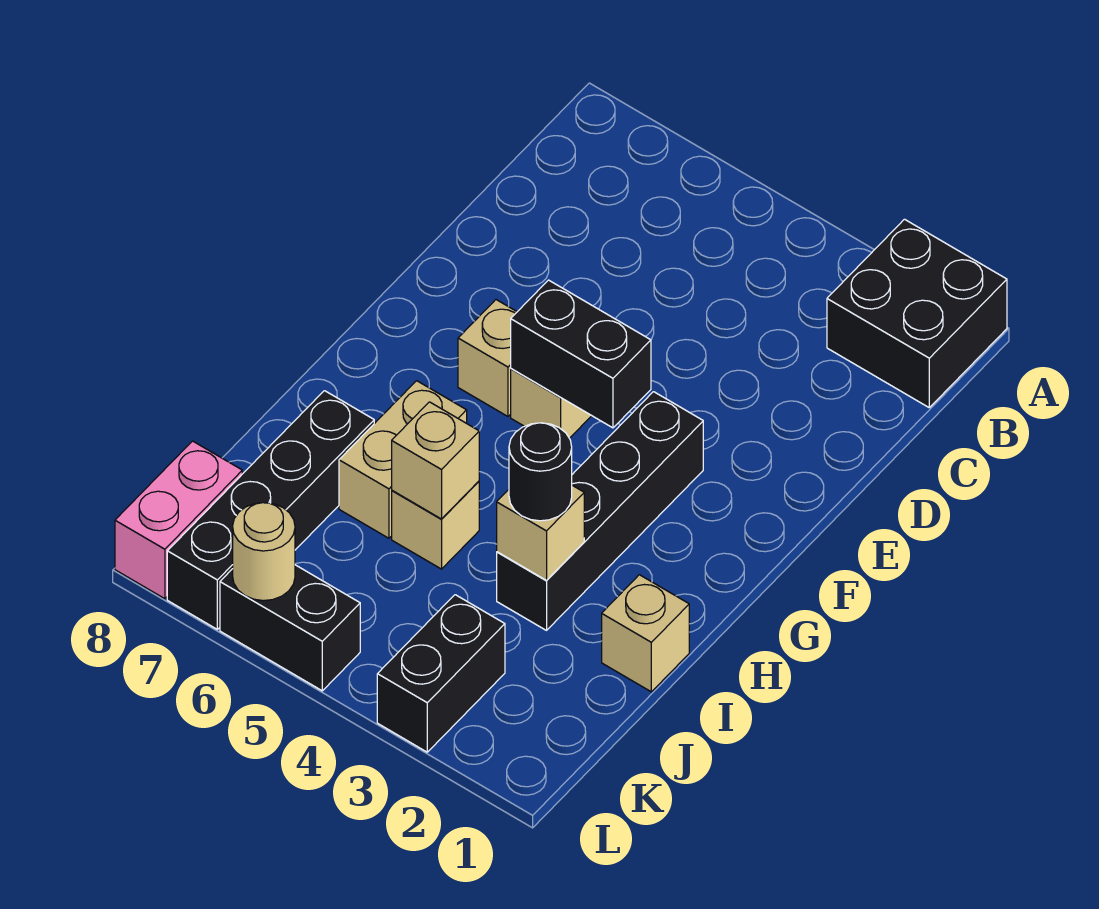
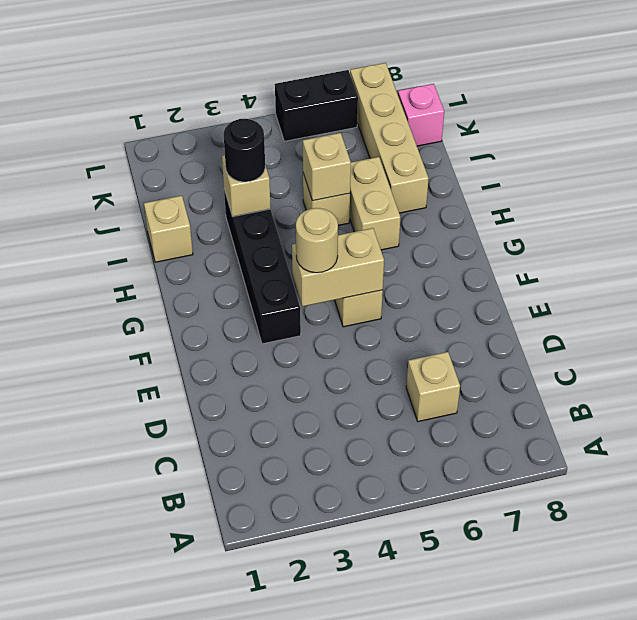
black 2x2 brick [827,219,1007,407] -> none
black 1x2 brick [511,280,651,428] -> tan 1x2 brick [292,228,384,306]
tan 1x1 brick [458,300,517,416] -> tan 1x1 brick moved to [406,352,460,422]
black 1x4 brick [167,391,374,629] -> tan 1x4 brick [350,63,429,213]
black 1x2 brick [377,595,505,752] -> none
pink 1x2 brick [115,441,242,599] -> pink 1x1 brick [398,84,444,146]
tan 1x1 round brick [233,503,295,601] -> tan 1x1 round brick moved to [296,208,338,273]

